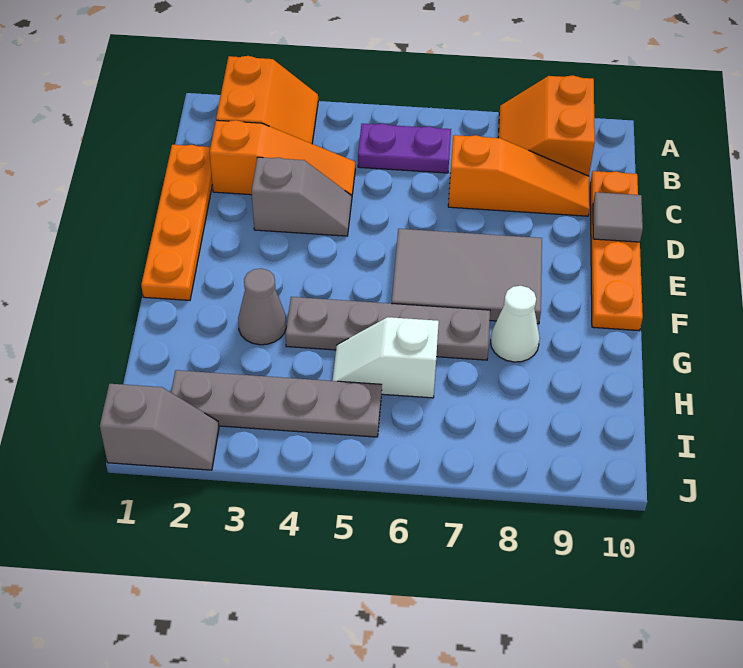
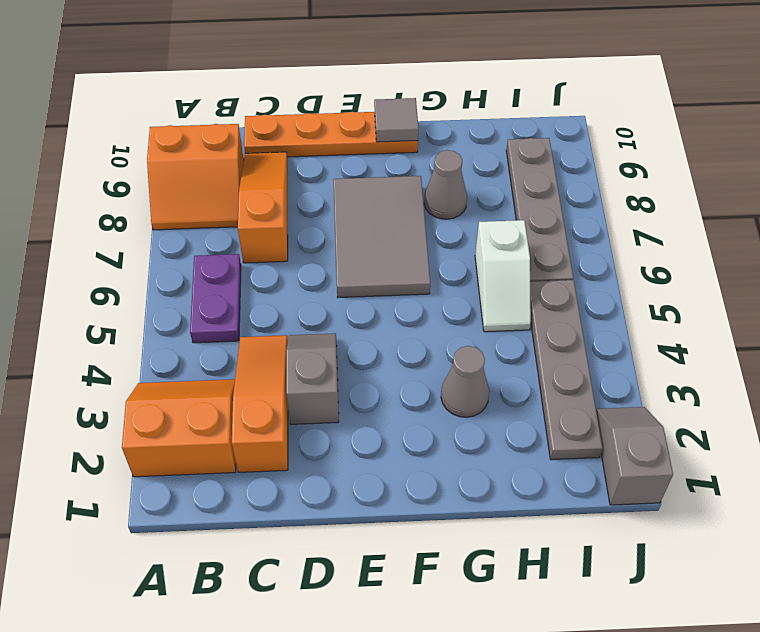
orange 1x4 plate [141,145,212,300] -> none
grey 1x1 tile [593,192,643,242] -> grey 1x1 tile moved to [374,98,419,142]
grey 1x4 plate [286,297,490,360] -> grey 1x4 plate moved to [506,138,573,281]
white 1x1 cone [491,286,540,362] -> grey 1x1 cone [424,150,467,219]

